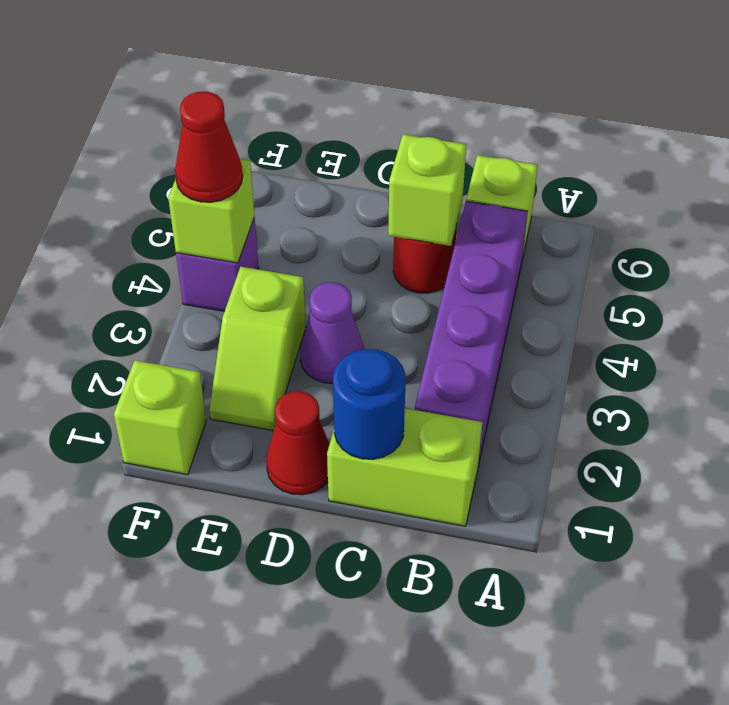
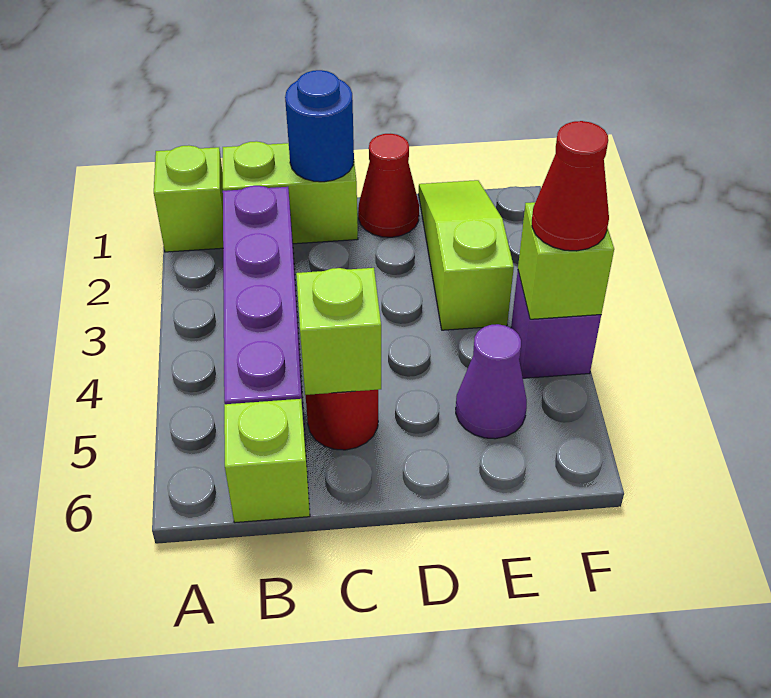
purple 1x1 cone [300,282,364,383] -> purple 1x1 cone moved to [456,324,527,439]
lime 1x2 slope [209,267,306,431] -> lime 1x3 slope [419,180,514,330]
lime 1x1 brick [114,360,206,475] -> lime 1x1 brick moved to [154,145,223,252]

